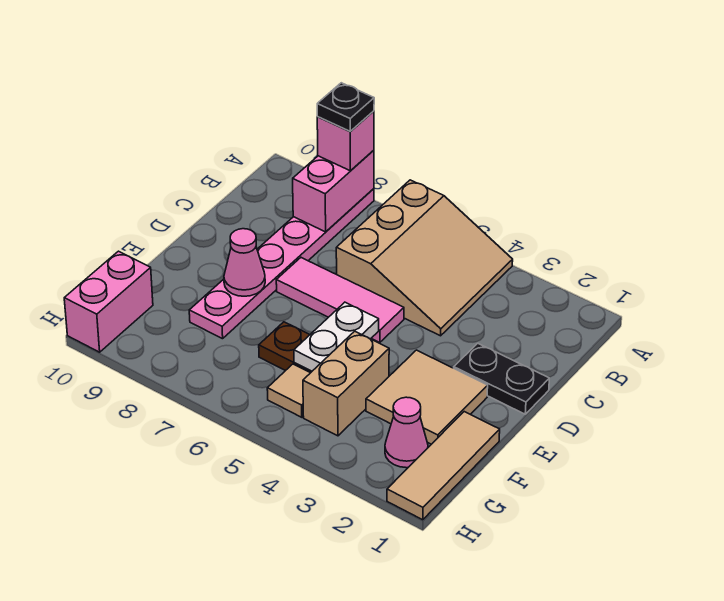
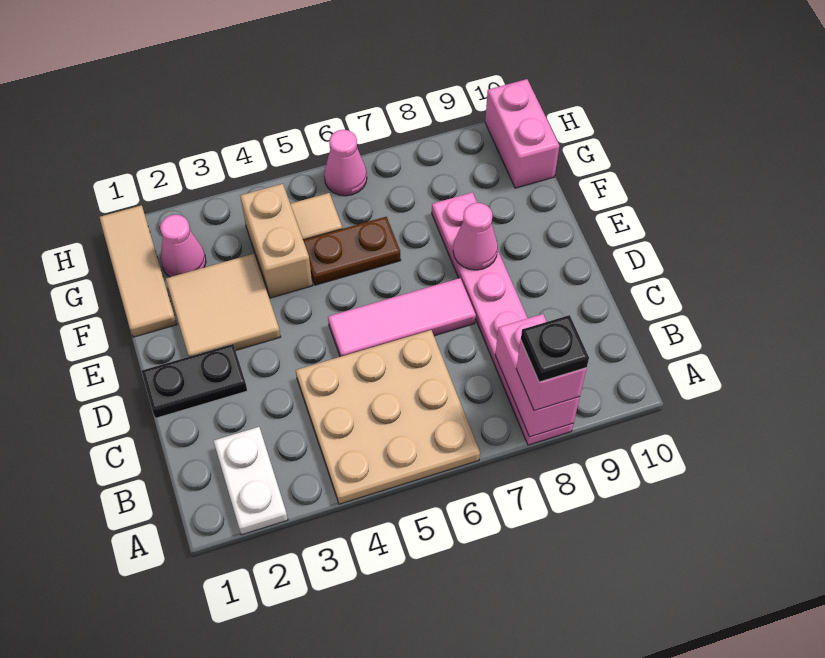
tan 3x3 slope [336,180,513,336] -> tan 3x3 plate [296,330,480,504]
white 1x2 plate [294,302,379,371] -> white 1x2 plate moved to [214,427,288,535]
none -> pink 1x1 cone [324,130,367,196]

